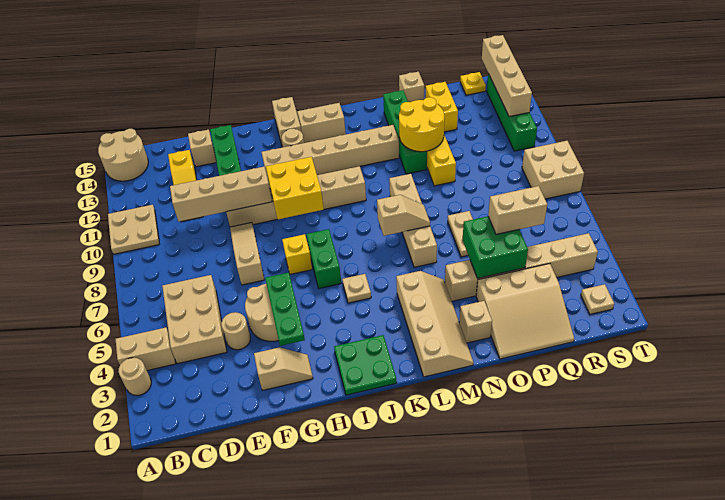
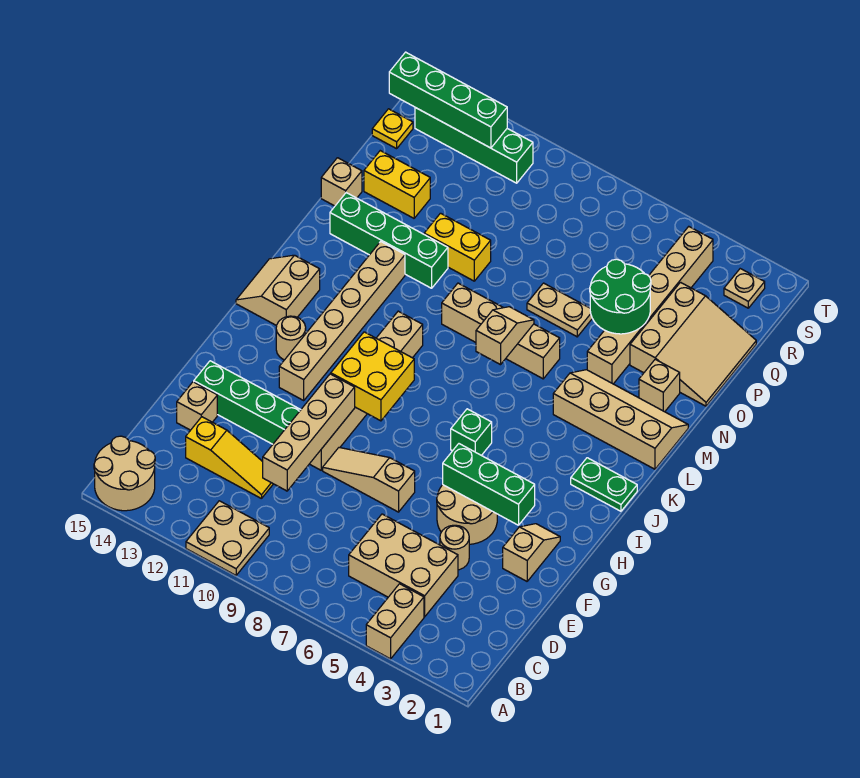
tan 1x1 round brick [119,358,151,396] -> none
green 1x3 plate [265,272,305,346] -> green 1x3 brick [443,444,535,525]
yellow 1x1 brick [282,234,312,274] -> none
green 2x2 plate [334,335,397,395] -> green 1x2 plate [571,458,637,511]
green 1x2 brick [306,229,341,288] -> green 1x1 brick [451,409,492,455]
tan 1x2 brick [272,97,301,147] -> none
tan 1x1 plate [342,274,371,303] -> none
yellow 2x2 round brick [399,97,444,152] -> none
green 2x2 brick [463,216,528,278] -> green 2x2 round brick [590,259,651,334]
tan 1x2 brick [488,186,547,234] -> none
tan 2x2 brick [522,141,584,199] -> none
tan 1x4 brick [482,35,532,117] -> green 1x4 brick [389,52,507,148]

